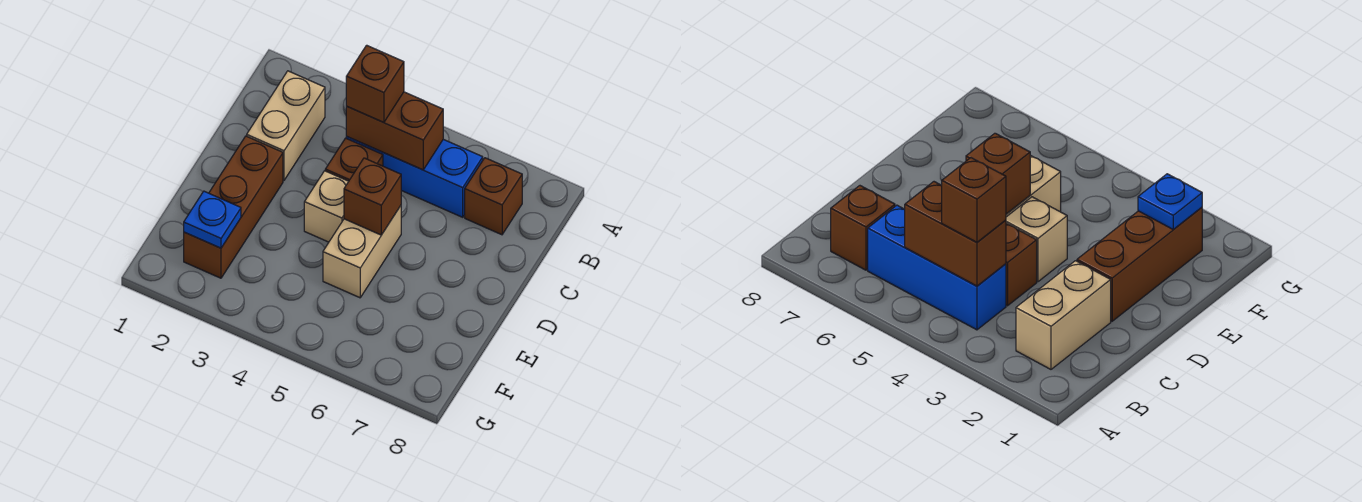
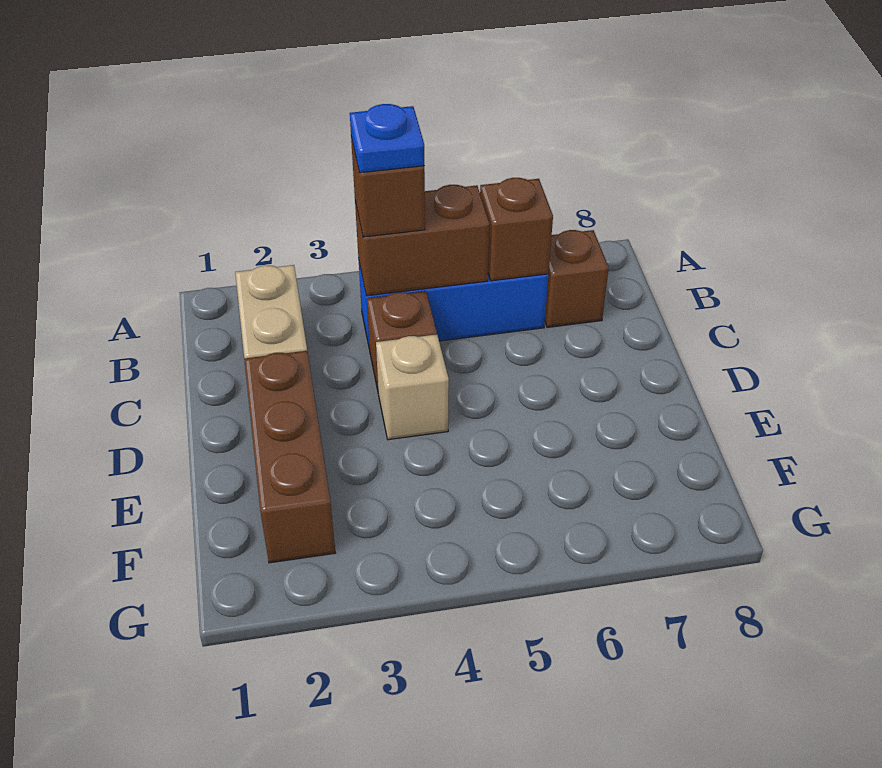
tan 1x2 brick [323,206,401,298] -> none
brown 1x1 brick [344,158,401,235] -> brown 1x1 brick moved to [480,178,553,281]
blue 1x1 plate [184,191,241,248] -> blue 1x1 plate moved to [350,104,424,173]

